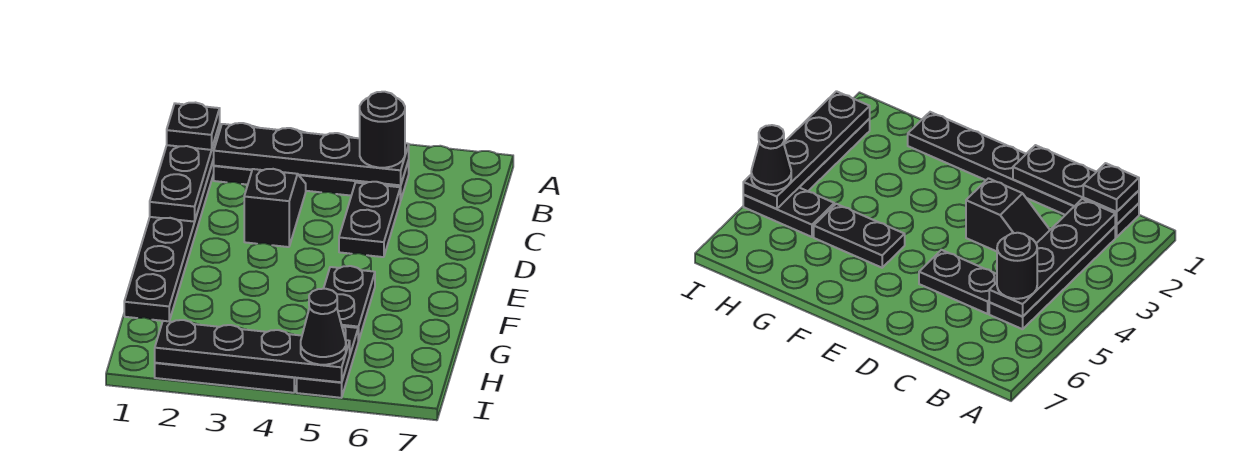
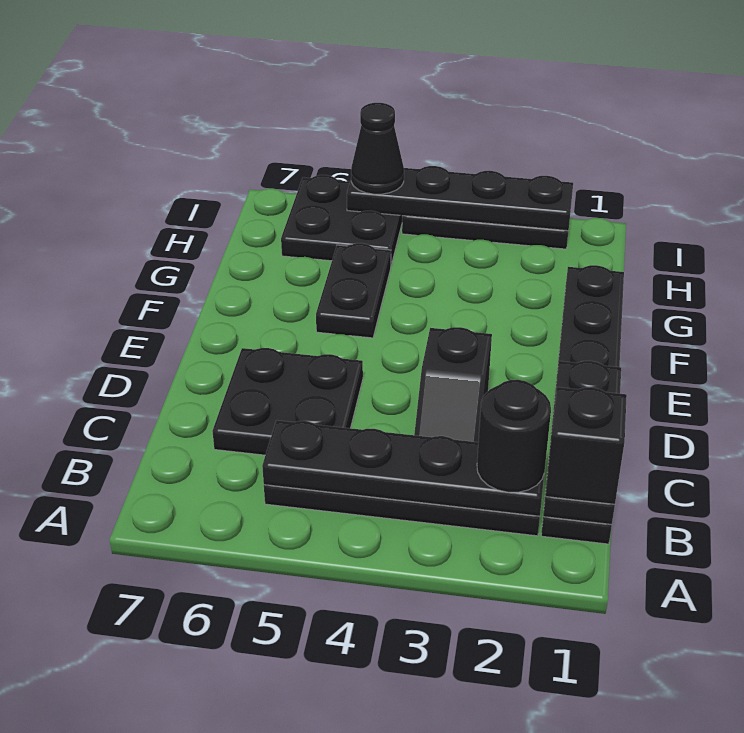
black 1x1 plate [167,103,220,150] -> black 1x1 brick [546,387,627,504]
black 1x1 round brick [360,92,405,168] -> black 1x1 round brick moved to [477,380,551,492]
black 1x2 plate [339,182,400,257] -> black 2x2 plate [212,348,363,455]
black 1x2 plate [297,326,358,398] -> black 2x2 plate [281,175,402,265]

